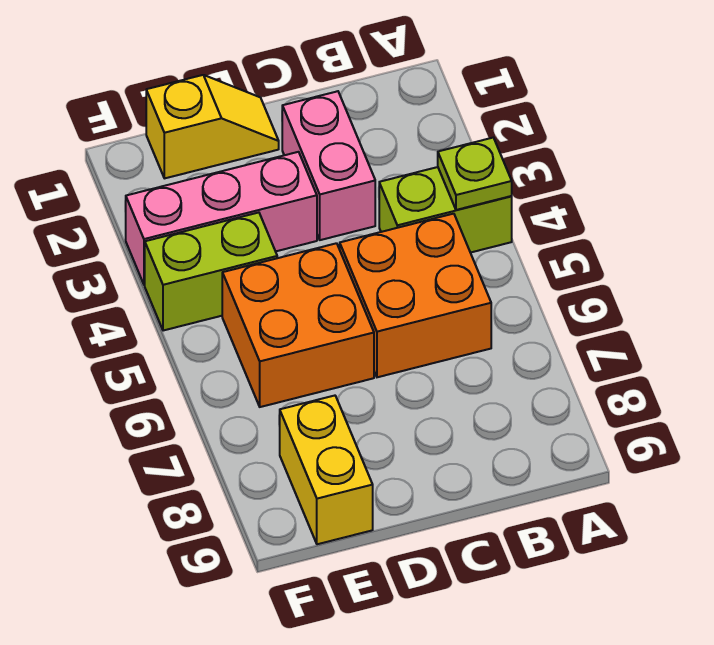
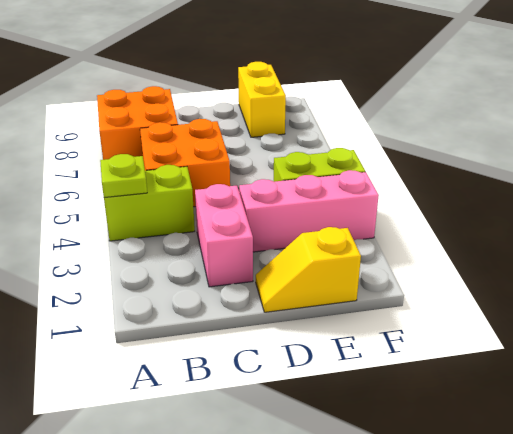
orange 2x2 brick [222,243,374,407] -> orange 2x2 brick moved to [97,86,178,160]

